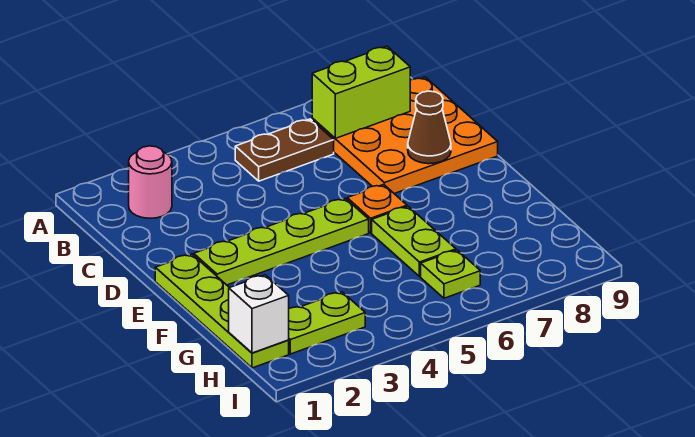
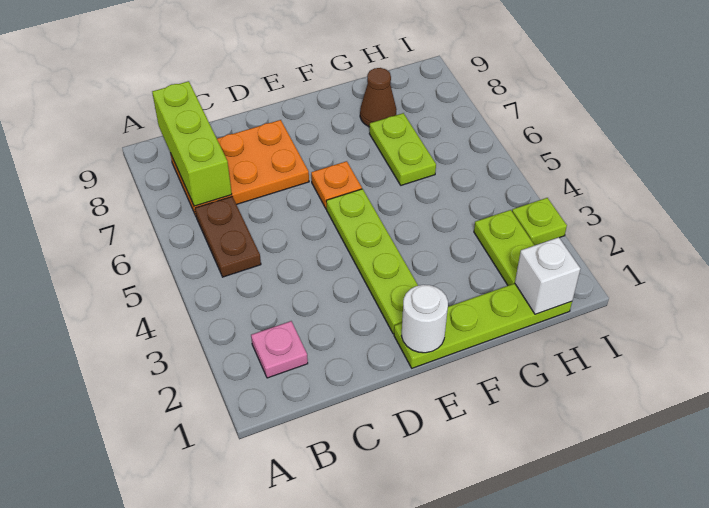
pink 1x1 round brick [129,146,172,218] -> pink 1x1 plate [251,321,308,378]
orange 3x3 plate [312,77,498,194] -> orange 2x3 plate [170,120,309,216]
lime 1x2 brick [312,46,410,138] -> lime 1x3 brick [152,81,232,206]
brown 1x1 cone [408,91,451,164] -> brown 1x1 cone moved to [360,68,396,127]
none -> white 1x1 round brick [401,285,448,353]
lime 1x2 plate [372,206,456,277] -> lime 1x2 plate turned to [369,113,436,185]
lime 1x1 plate [421,250,480,298] -> lime 1x1 plate moved to [512,198,567,245]

